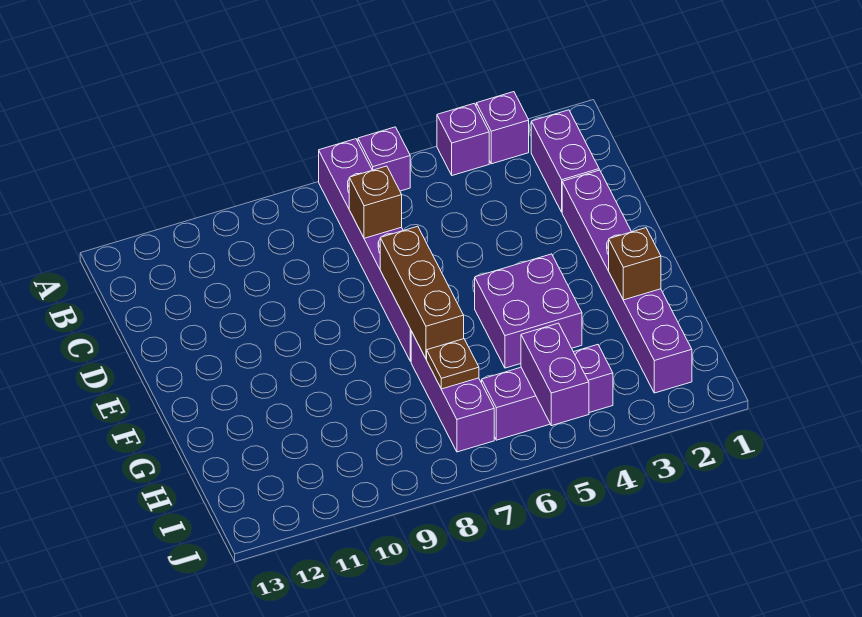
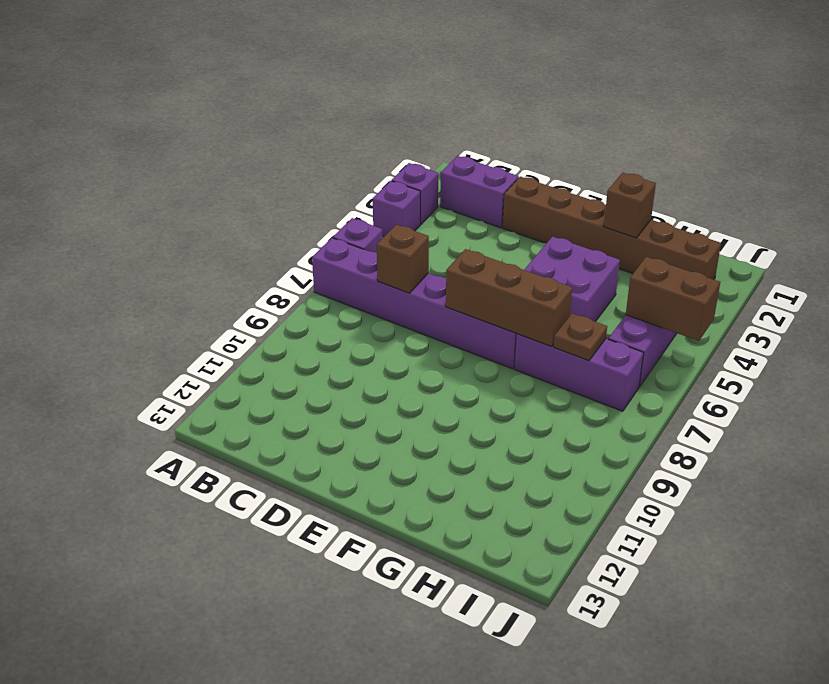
purple 1x6 brick [562,170,692,393] -> brown 1x6 brick [502,177,721,280]
purple 1x2 brick [521,323,589,426] -> brown 1x2 brick [626,257,720,341]

